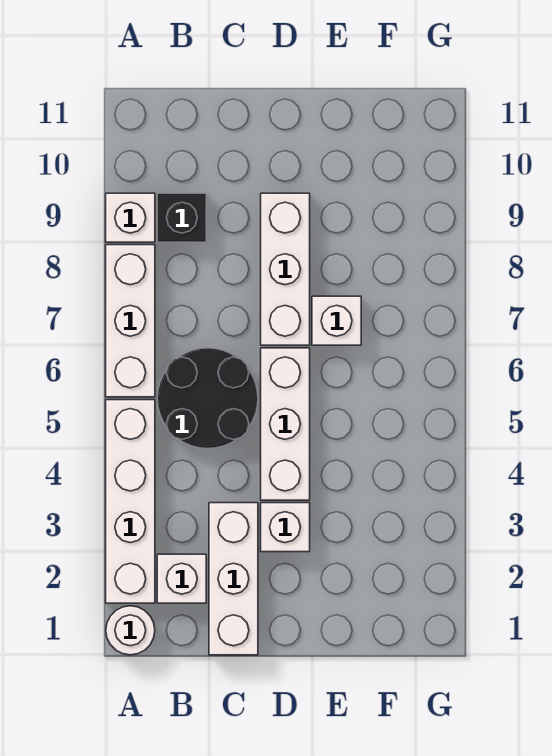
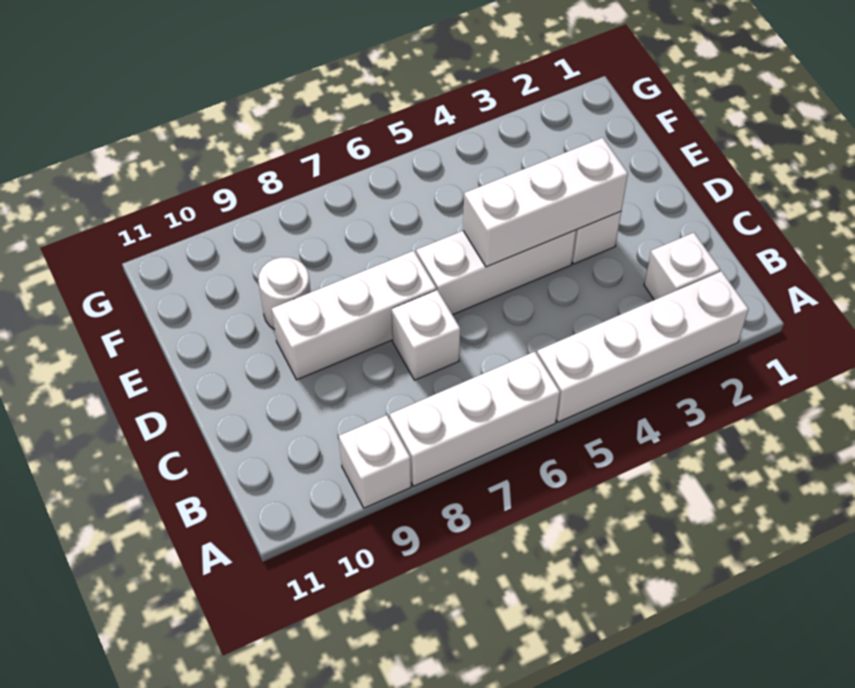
white 1x1 round brick [106,606,155,655] -> white 1x1 round brick moved to [258,257,311,329]
black 2x2 round brick [157,348,258,449] -> none
black 1x1 brick [157,193,206,242] -> none
white 1x3 brick [209,503,258,655] -> white 1x3 brick moved to [463,138,628,267]
white 1x1 brick [312,296,361,345] -> white 1x1 brick moved to [392,290,460,380]

